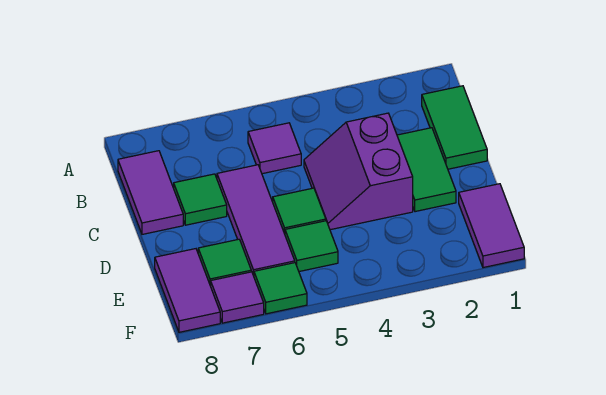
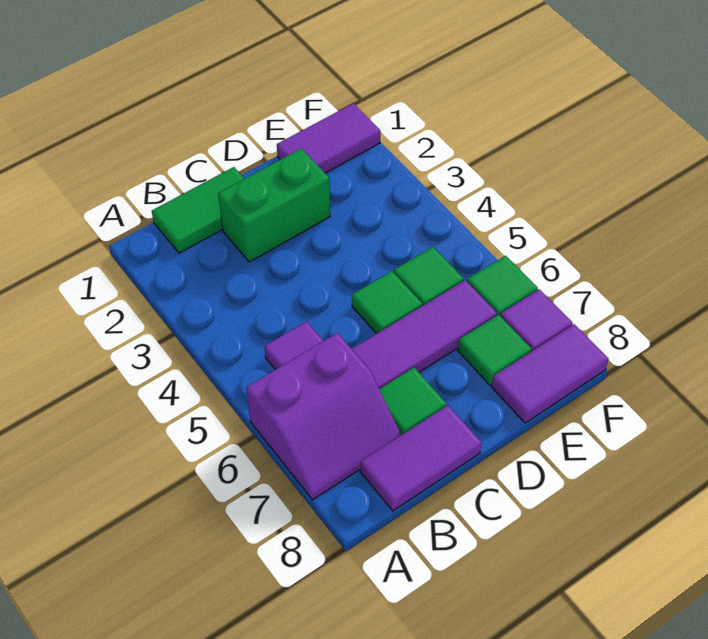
green 1x2 tile [397,128,456,212] -> green 1x2 brick [218,148,330,262]
purple 2x2 slope [304,113,413,230] -> purple 2x2 slope moved to [246,333,401,500]

